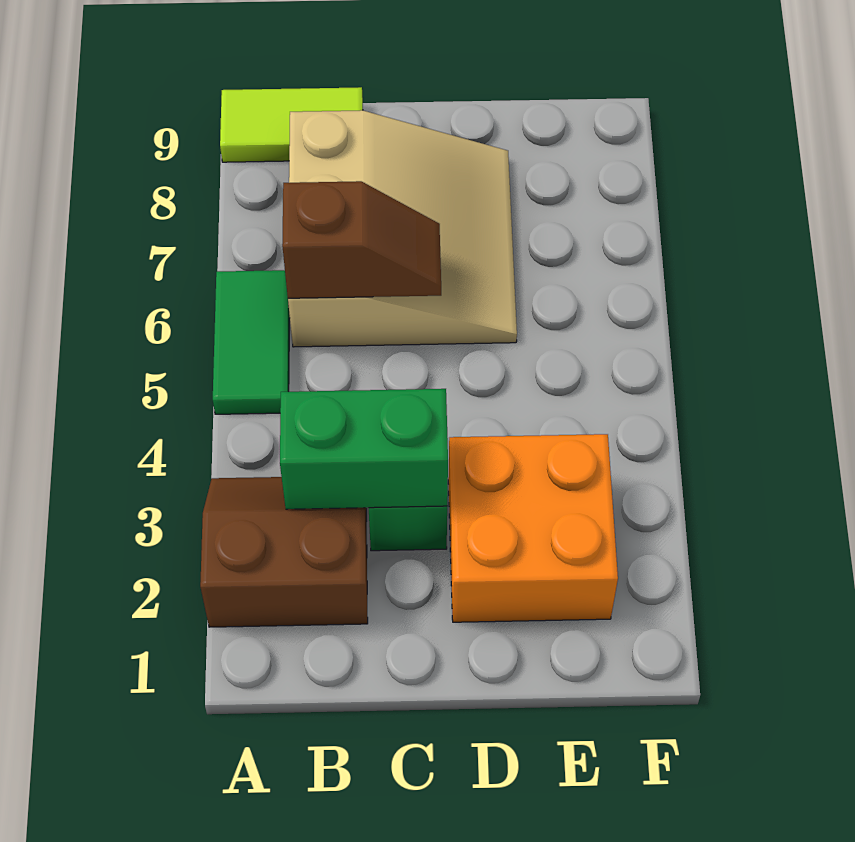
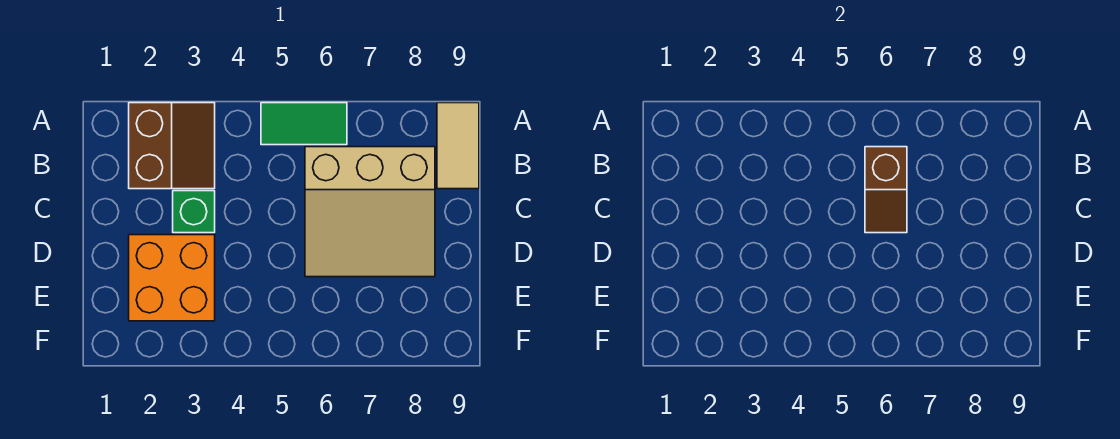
lime 1x2 tile [220,87,363,162] -> tan 1x2 tile [437,103,479,189]
green 1x2 brick [280,389,448,509] -> none

